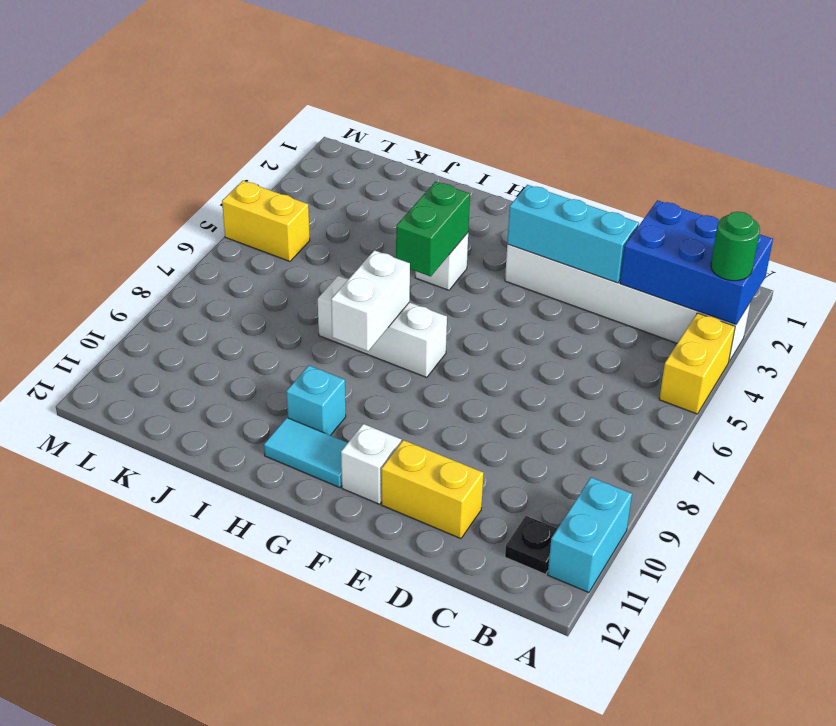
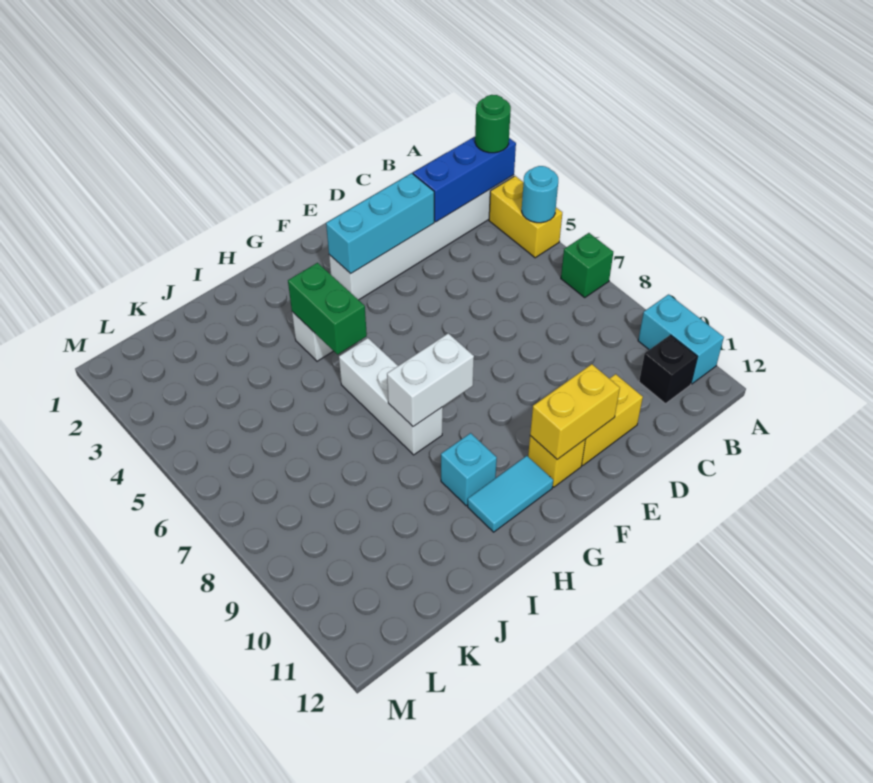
blue 2x3 brick [620,200,773,324] -> blue 1x3 brick [413,137,516,222]
none -> cyan 1x1 round brick [522,166,558,223]
none -> green 1x1 brick [561,233,613,297]
black 1x1 plate [505,516,557,574] -> black 1x1 brick [639,335,697,404]
white 1x1 brick [341,424,401,504] -> yellow 1x1 brick [528,436,585,487]
white 1x3 brick [318,276,447,378] -> white 1x3 brick turned to [339,338,443,455]
white 1x2 brick [331,250,410,351] -> white 1x2 brick turned to [387,333,474,427]
yellow 1x2 brick [222,181,310,261] -> yellow 1x2 brick moved to [530,364,620,459]

